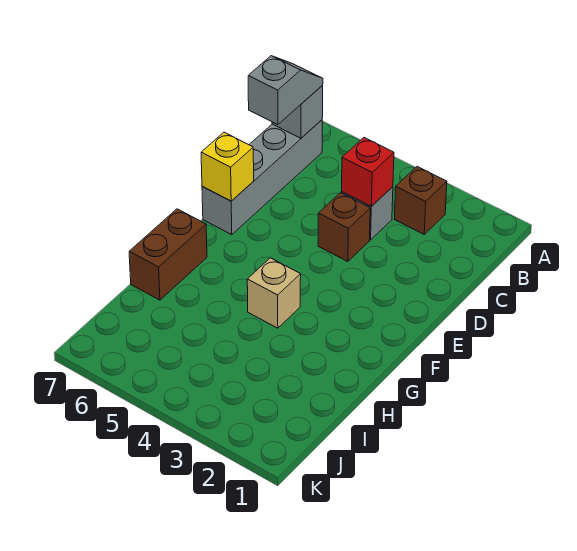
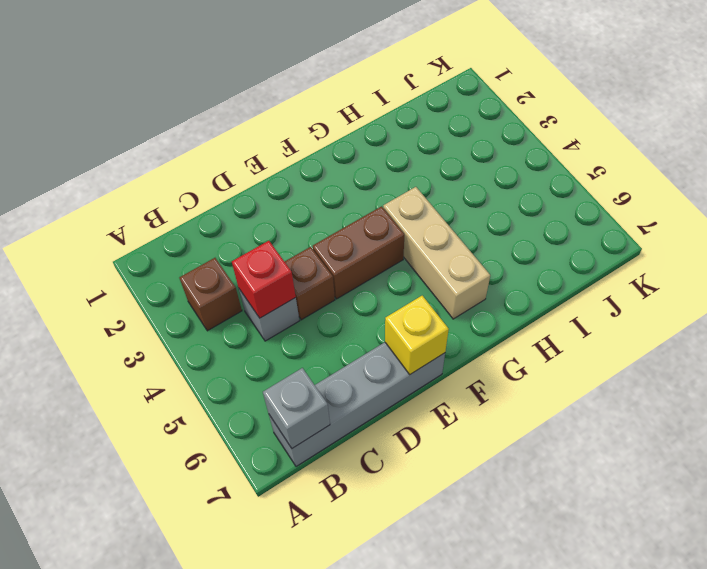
grey 1x2 slope [248,56,323,125] -> none
tan 1x1 brick [247,258,301,328] -> tan 1x3 brick [383,187,490,319]
brown 1x2 brick [129,209,207,300] -> brown 1x2 brick moved to [313,206,404,299]

